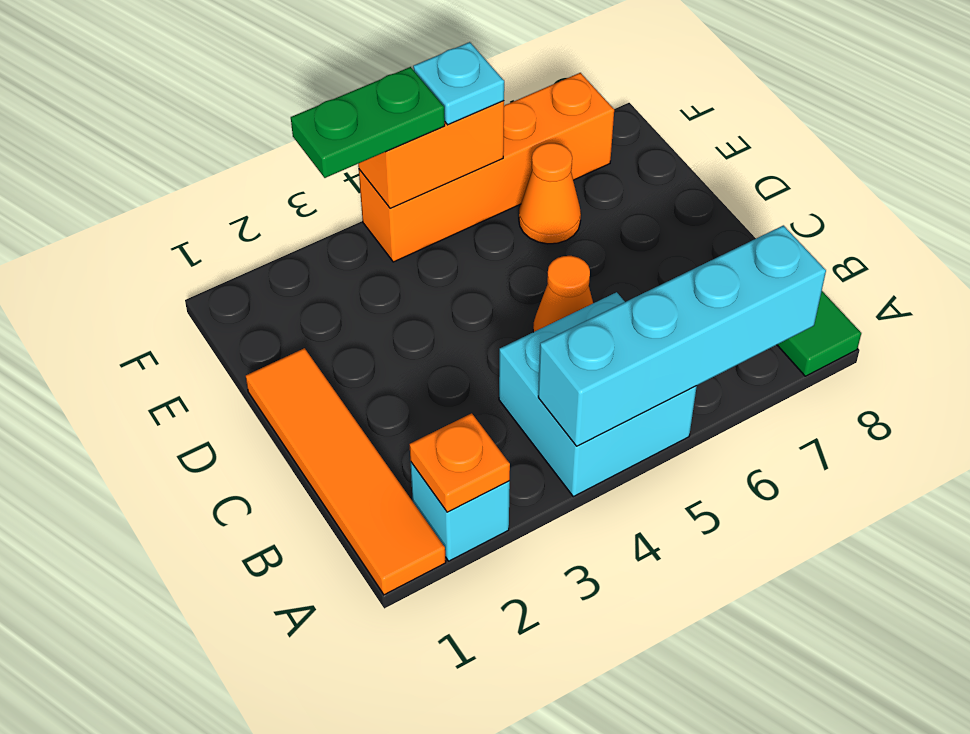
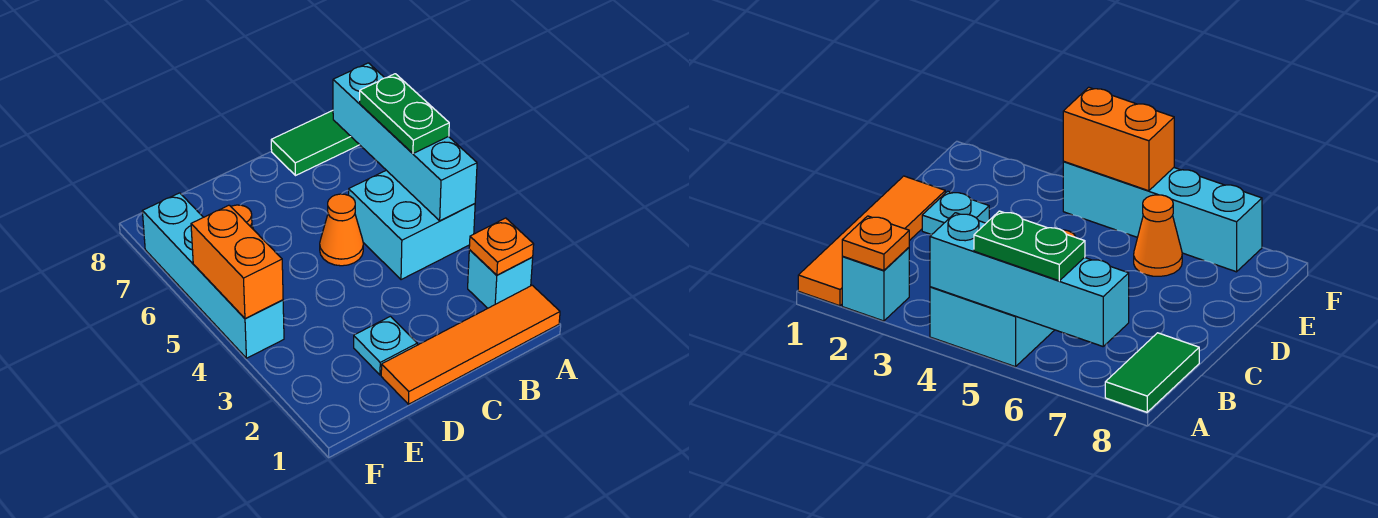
green 1x2 plate [291,67,445,178] -> green 1x2 plate moved to [360,74,449,153]
orange 1x4 brick [359,73,614,262] -> cyan 1x4 brick [142,193,284,358]
cyan 1x1 plate [413,42,504,125] -> cyan 1x1 plate moved to [354,316,417,375]

